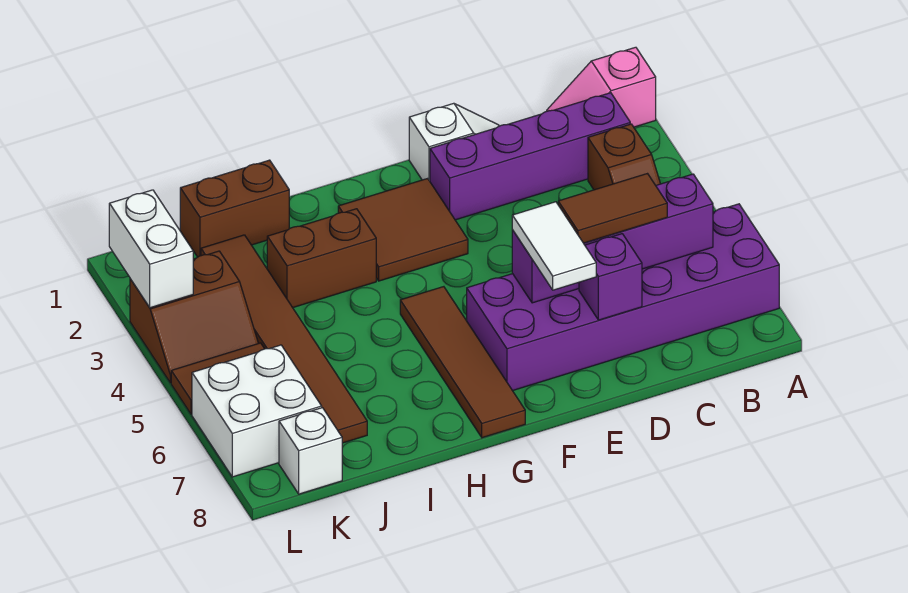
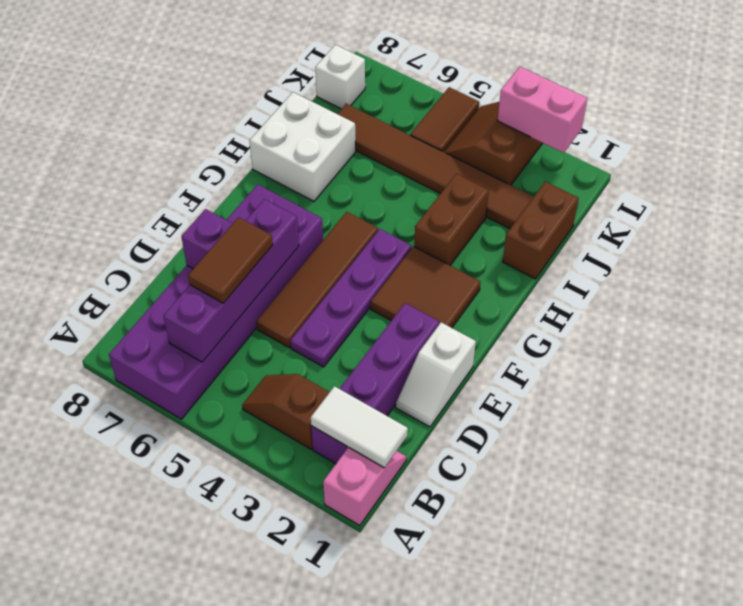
none -> purple 1x4 plate [290,229,412,367]
white 1x2 tile [512,202,596,290] -> white 1x2 tile moved to [311,386,408,467]
brown 1x4 tile [400,287,525,438] -> brown 1x4 tile turned to [256,212,378,348]
white 2x2 brick [192,345,322,477] -> white 2x2 brick moved to [249,92,356,201]
white 1x2 brick [109,190,193,308] -> pink 1x2 brick [497,67,587,153]

